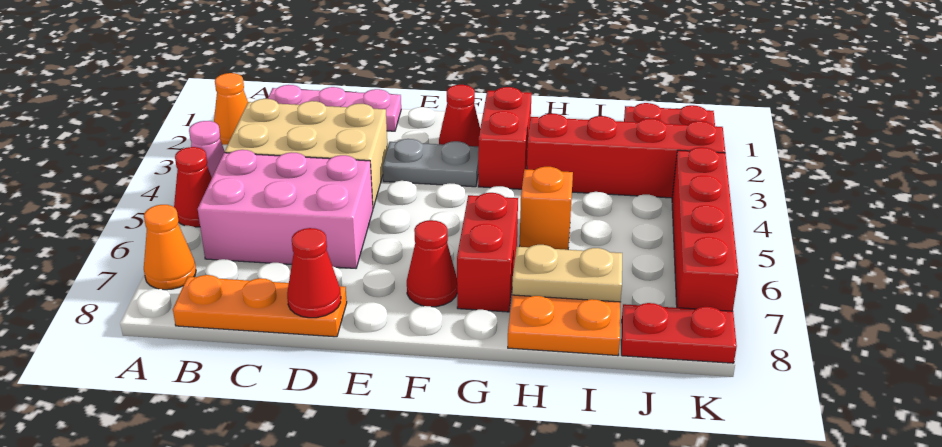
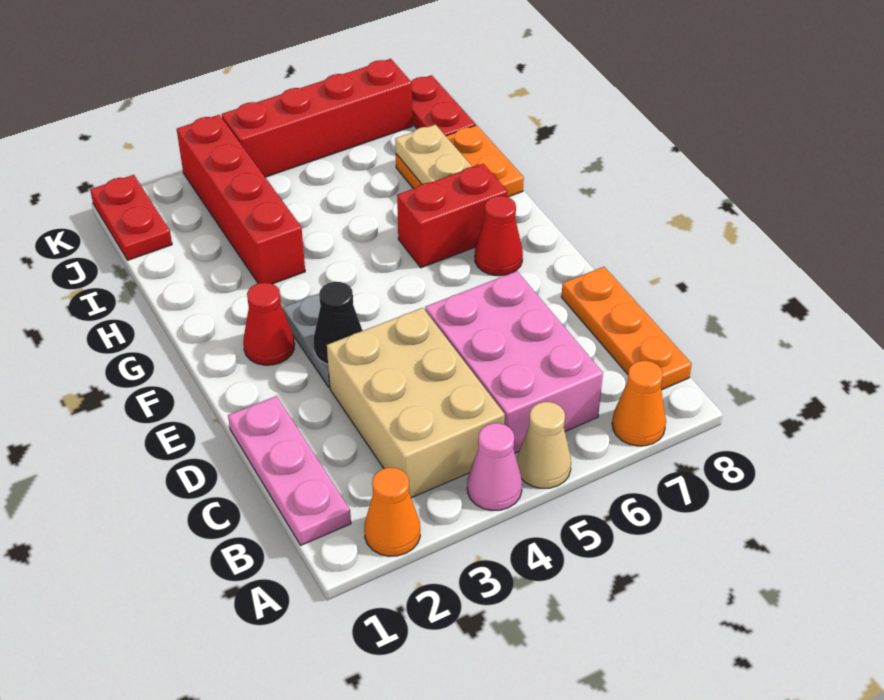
red 1x1 cone [174,147,212,227] -> tan 1x1 cone [517,402,571,488]
red 1x1 cone [287,228,341,318] -> none
none -> black 1x1 cone [313,282,363,364]
red 1x2 brick [478,87,531,189] -> none
orange 1x1 brick [520,167,573,250] -> none

